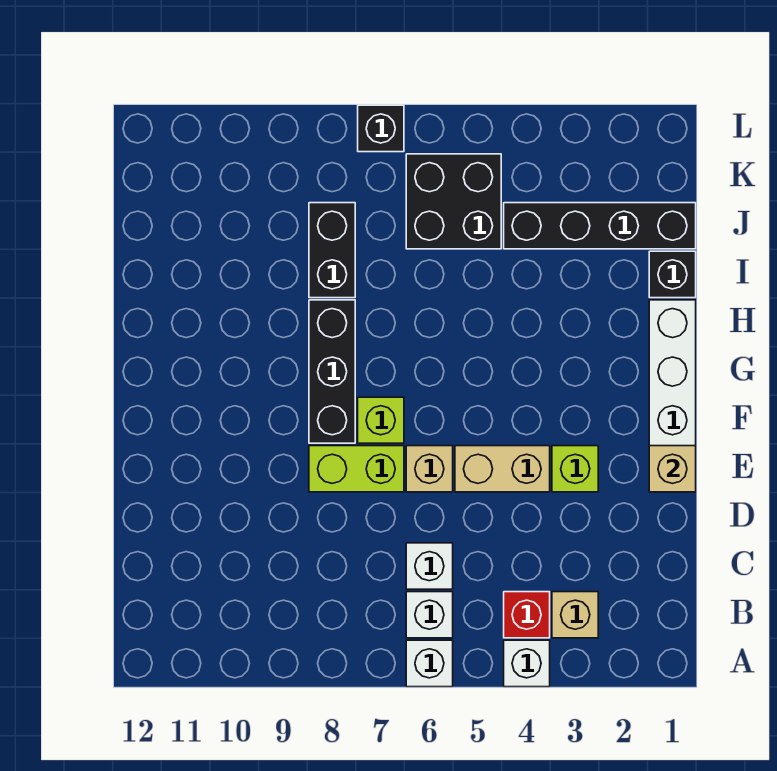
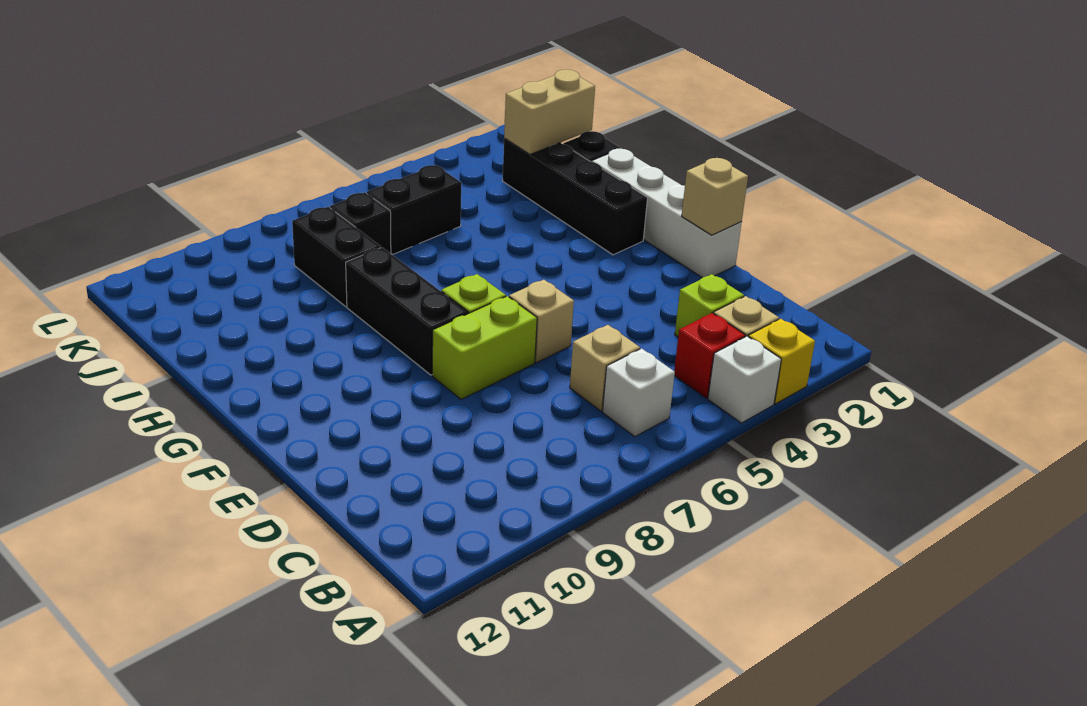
none -> yellow 1x1 brick [749,319,815,404]
white 1x1 brick [406,640,453,687] -> none
white 1x1 brick [406,543,453,589] -> tan 1x1 brick [570,325,640,411]
lime 1x1 brick [552,446,598,492] -> lime 1x1 brick moved to [675,274,744,337]
tan 1x2 brick [455,446,550,492] -> tan 1x2 brick moved to [504,70,595,154]
black 1x4 brick [504,203,696,249] -> black 1x4 brick turned to [503,138,647,255]
black 2x2 brick [406,154,501,249] -> black 1x2 brick [367,165,461,255]
black 1x1 brick [358,105,404,152] -> black 1x1 brick moved to [330,193,391,254]

